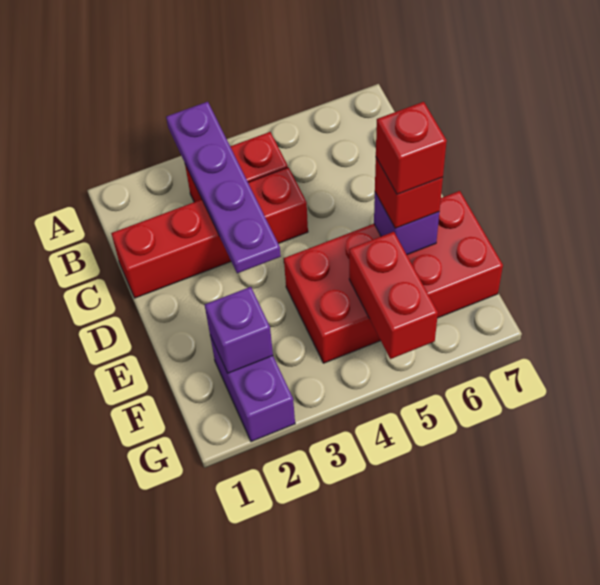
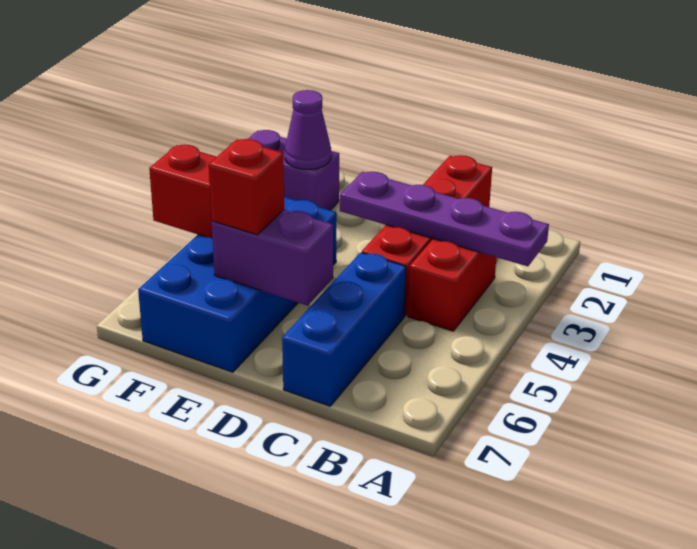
none -> blue 1x3 brick [282,252,406,406]
red 2x4 brick [284,191,503,363] -> blue 2x4 brick [138,197,336,372]
purple 1x1 brick [374,193,439,255] -> purple 1x2 brick [212,210,333,306]
red 1x1 brick [376,102,447,194] -> none
purple 1x1 brick [205,287,273,373] -> purple 1x1 cone [285,90,331,169]

